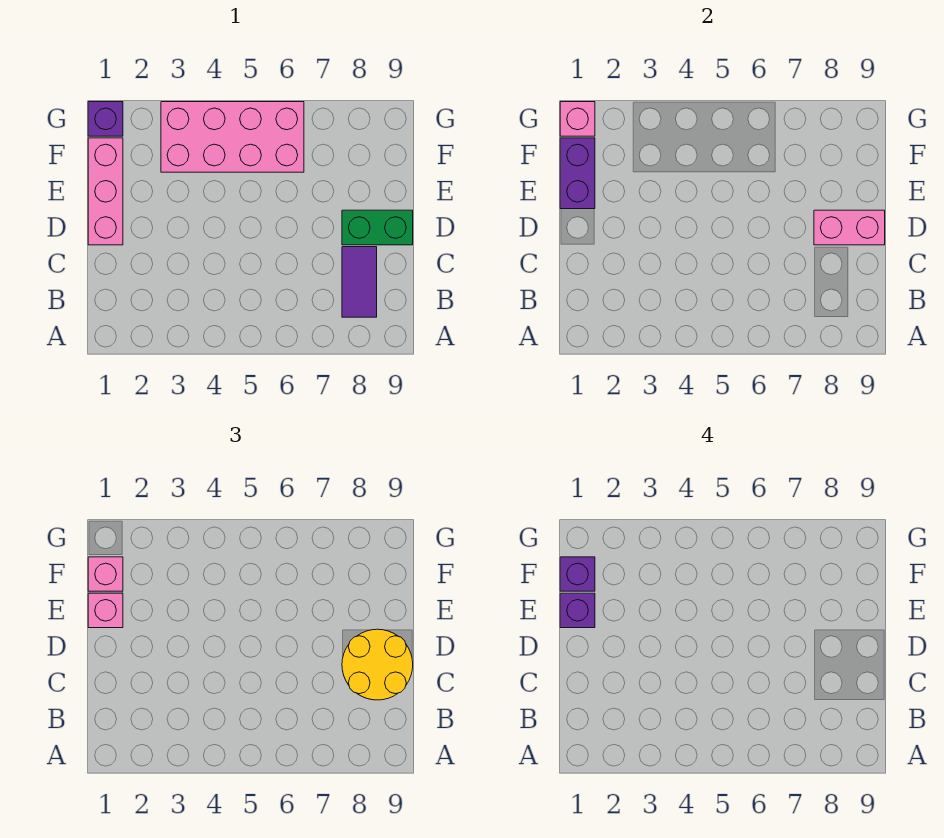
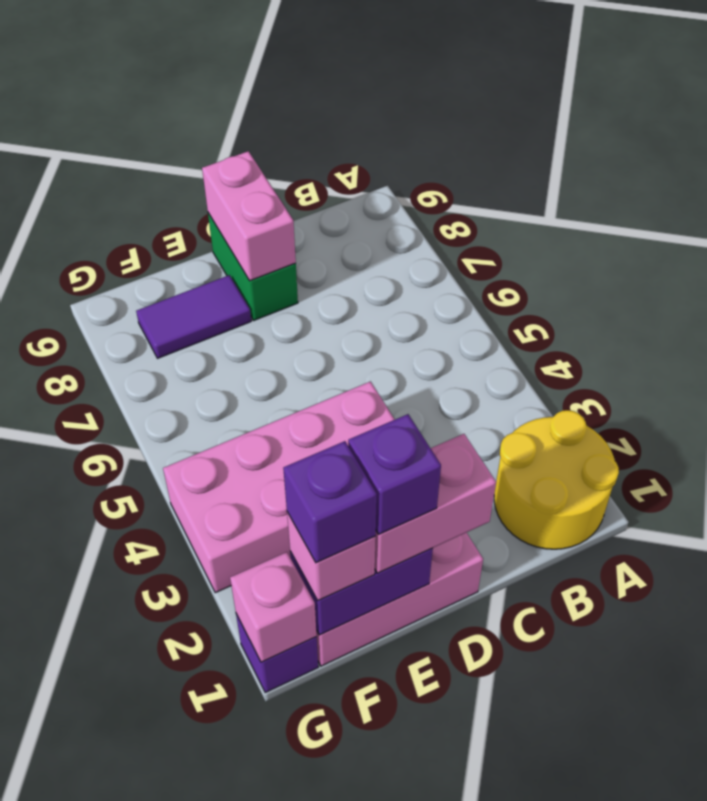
purple 1x2 tile [342,247,377,317] -> purple 1x2 tile moved to [136,275,251,358]
yellow 2x2 round brick [342,629,413,700] -> yellow 2x2 round brick moved to [494,410,619,549]
pink 1x1 brick [88,593,123,628] -> pink 1x2 brick [375,434,496,573]
pink 2x4 brick [161,102,304,172] -> pink 2x4 brick turned to [163,382,395,593]

